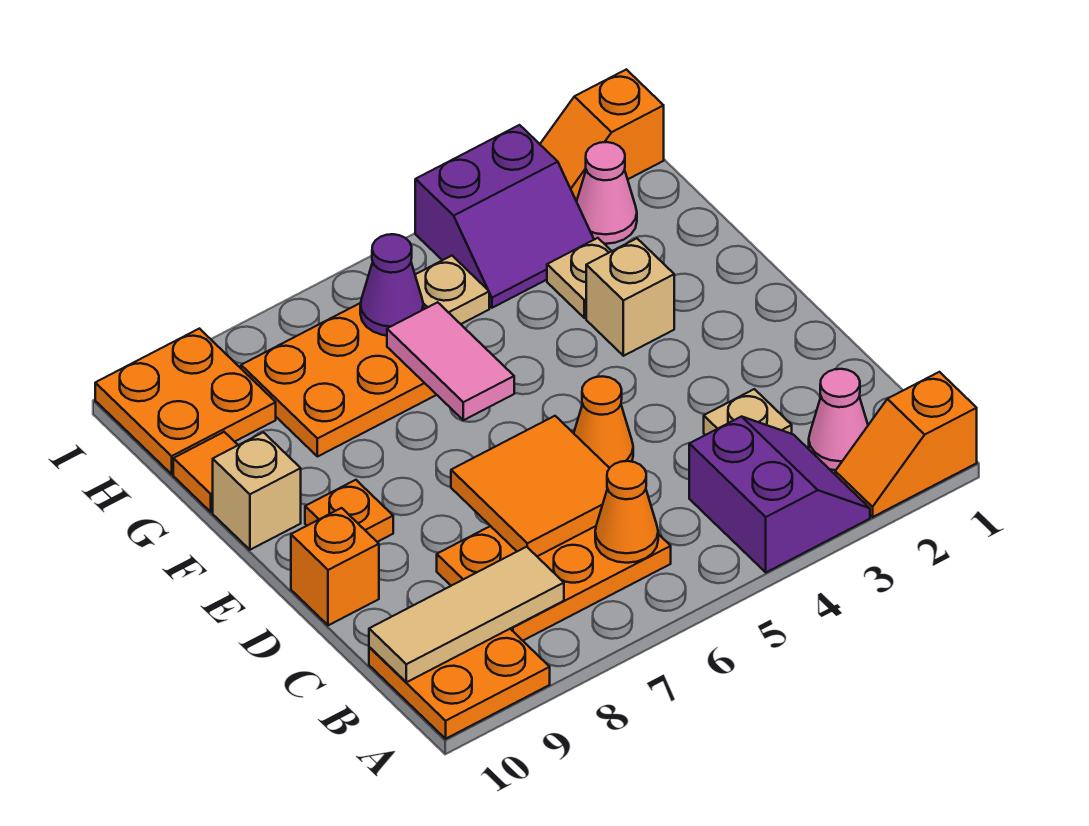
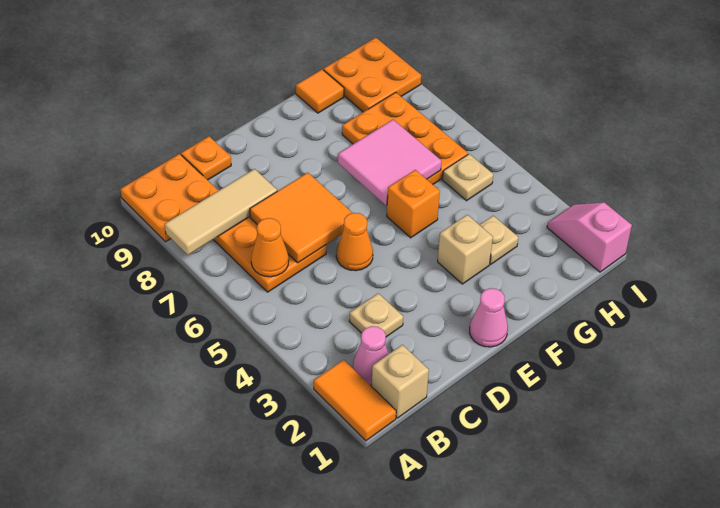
orange 1x2 slope [835,372,977,517] -> orange 1x2 tile [314,360,396,441]
purple 2x2 slope [689,417,870,572] -> none
tan 1x3 tile [369,547,564,682] -> tan 1x3 tile turned to [165,169,277,255]
orange 1x1 brick [291,508,379,625] -> orange 1x1 brick moved to [387,170,440,238]
orange 1x1 plate [305,480,393,542] -> orange 1x1 plate moved to [181,136,231,180]
pink 1x2 tile [387,302,514,420] -> pink 2x2 tile [338,120,441,205]
tan 1x1 brick [213,432,301,550] -> tan 1x1 brick moved to [372,345,429,418]
pink 1x1 cone [577,142,637,244] -> pink 1x1 cone moved to [470,288,508,347]
purple 2x2 slope [415,125,594,308] -> none
purple 1x1 cone [360,234,423,335] -> none
orange 1x2 slope [540,69,664,201] -> pink 1x2 slope [547,203,632,272]

